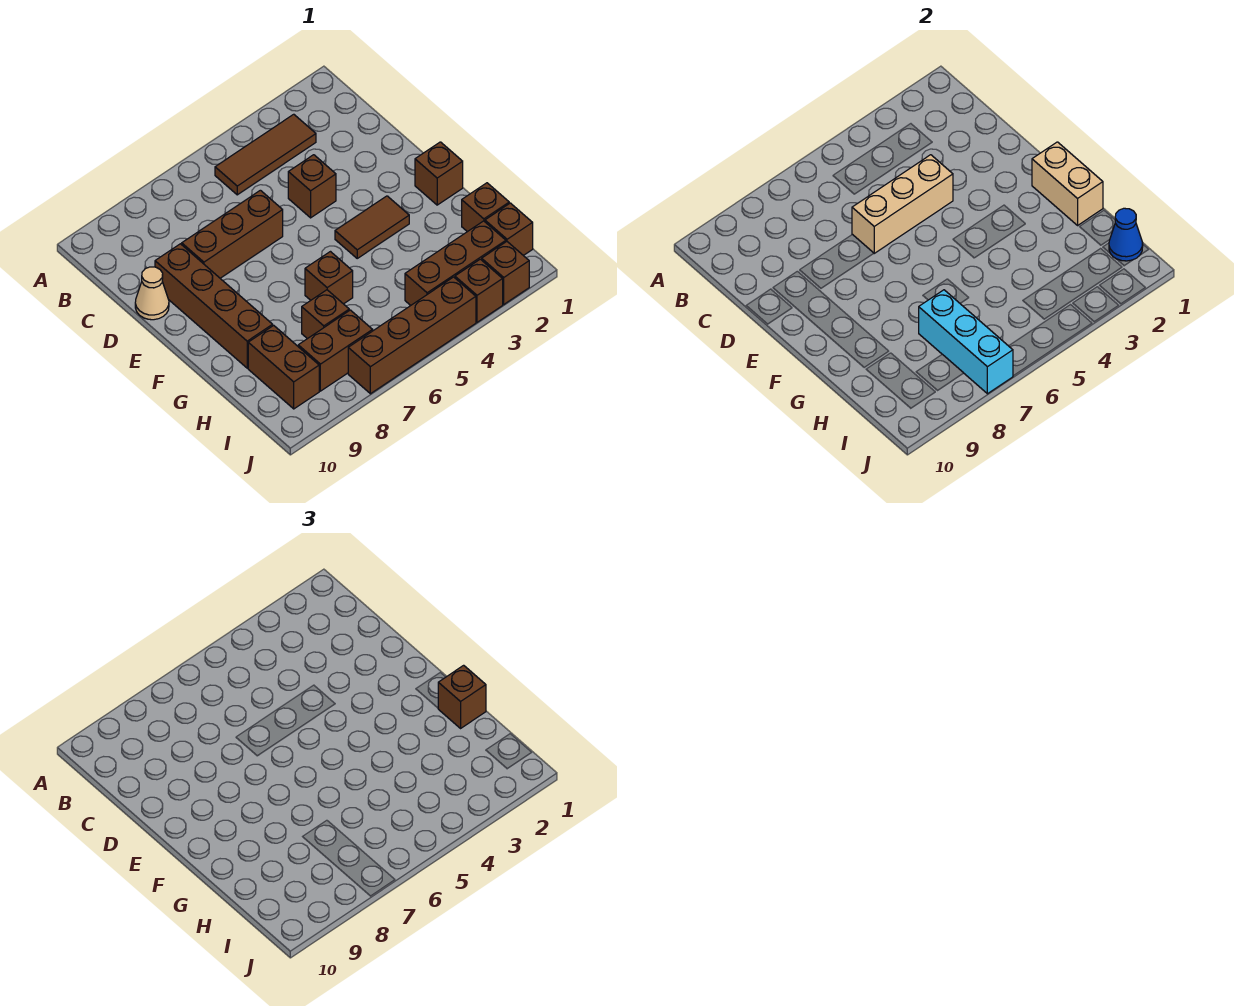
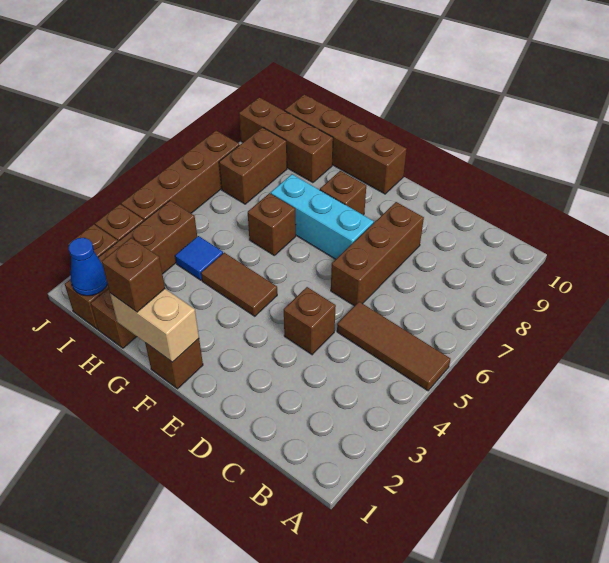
brown 1x3 tile [215,114,316,195] -> brown 1x3 tile turned to [337,302,450,391]
tan 1x3 brick [852,155,953,253] -> none
brown 1x4 brick [155,244,273,368] -> brown 1x4 brick moved to [285,95,407,194]
tan 1x1 cone [135,267,169,320] -> none
brown 1x2 tile [335,196,409,258] -> brown 1x2 tile turned to [201,253,277,316]
none -> blue 1x1 tile [175,236,223,280]
brown 1x1 brick [302,290,349,339] -> brown 1x1 brick moved to [320,171,366,215]
cyan 1x3 brick [919,290,1013,394] -> cyan 1x3 brick moved to [271,174,374,259]
brown 1x2 brick [248,325,319,409] -> brown 1x3 brick [239,97,333,183]

